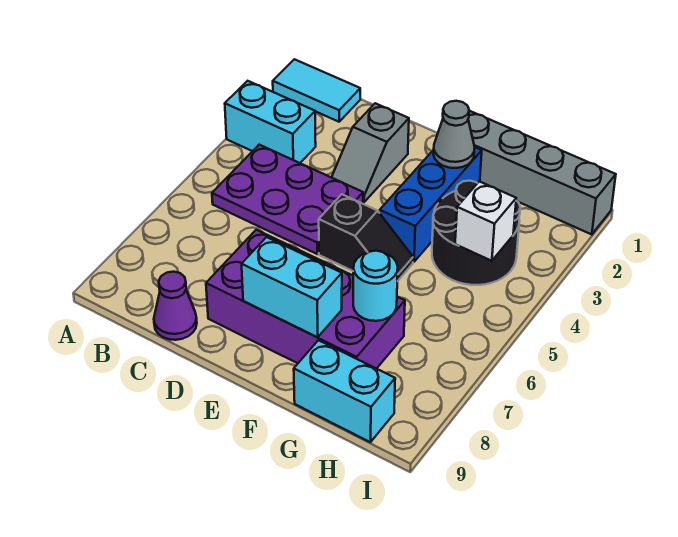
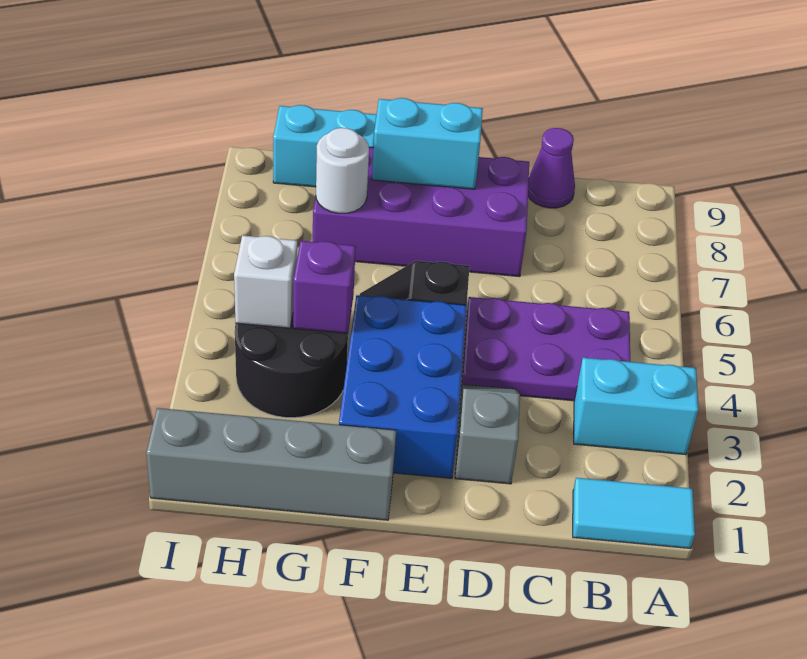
blue 1x3 brick [380,147,482,262] -> blue 2x3 brick [339,295,467,478]
grey 1x1 cone [433,101,475,168] -> none
none -> purple 1x1 brick [293,241,356,333]
cyan 1x1 round brick [353,251,398,321] -> white 1x1 round brick [316,128,369,213]

